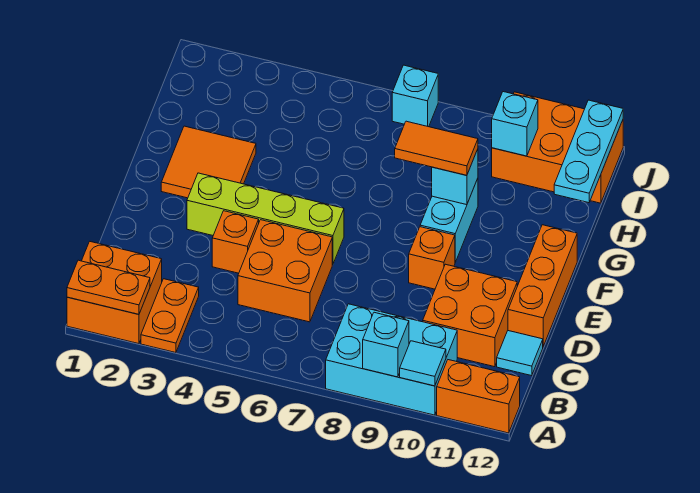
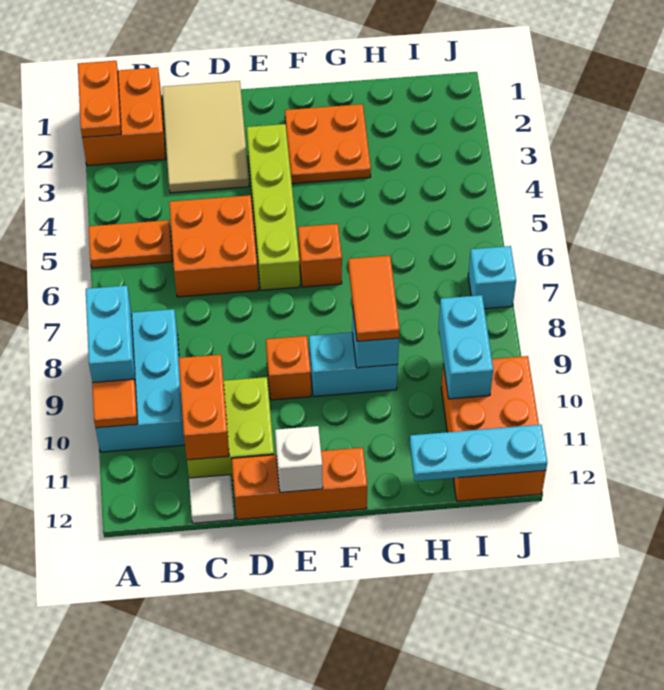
orange 1x2 plate [141,279,199,353] -> orange 1x2 plate moved to [89,220,173,268]
cyan 1x1 brick [363,312,409,377] -> cyan 1x2 brick [86,286,135,383]
cyan 1x1 tile [400,341,446,386] -> orange 1x1 tile [92,379,138,428]
orange 1x2 brick [437,360,520,433] -> orange 1x2 brick moved to [179,355,229,460]
none -> tan 2x3 tile [162,81,249,193]
orange 2x2 brick [423,264,517,367] -> lime 2x2 brick [187,377,274,480]
cyan 1x1 tile [497,331,543,376] -> white 1x1 tile [189,475,235,523]
orange 1x1 brick [212,211,259,273] -> orange 1x1 brick moved to [298,224,342,287]
none -> white 1x1 brick [275,426,323,492]
orange 2x2 tile [161,126,256,198] -> orange 2x2 plate [285,104,371,184]
cyan 1x1 brick [492,92,538,156] -> cyan 1x2 brick [439,295,493,399]

